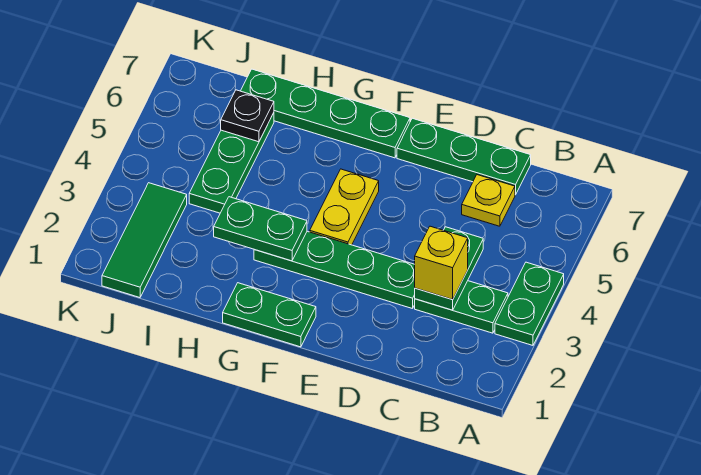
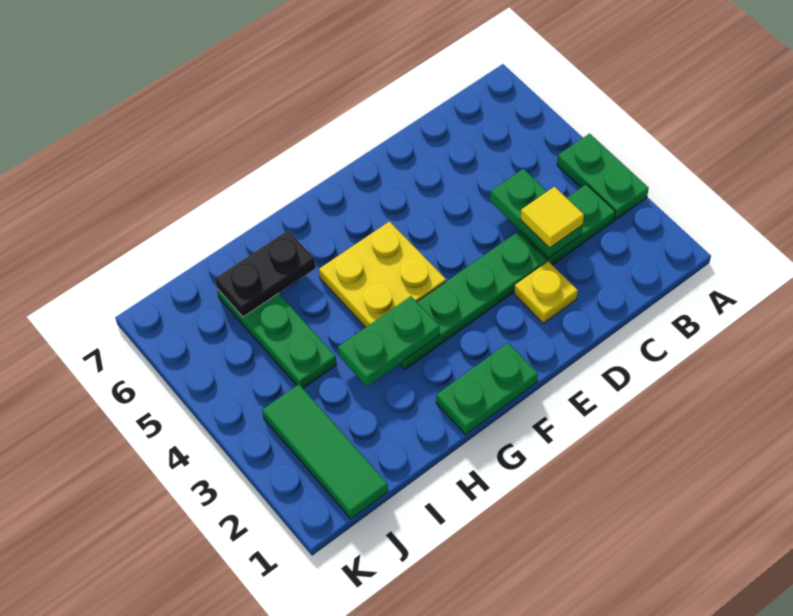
yellow 1x1 brick [415,226,468,300] -> yellow 1x1 tile [520,187,584,248]
yellow 1x1 plate [462,175,515,226] -> yellow 1x1 plate moved to [514,261,578,323]
green 1x3 plate [397,118,531,195] -> none
yellow 1x2 plate [310,169,379,245] -> yellow 2x2 plate [319,222,446,327]
green 1x4 plate [241,69,410,158] -> none
black 1x1 plate [221,90,274,142] -> black 1x2 plate [215,230,316,317]

